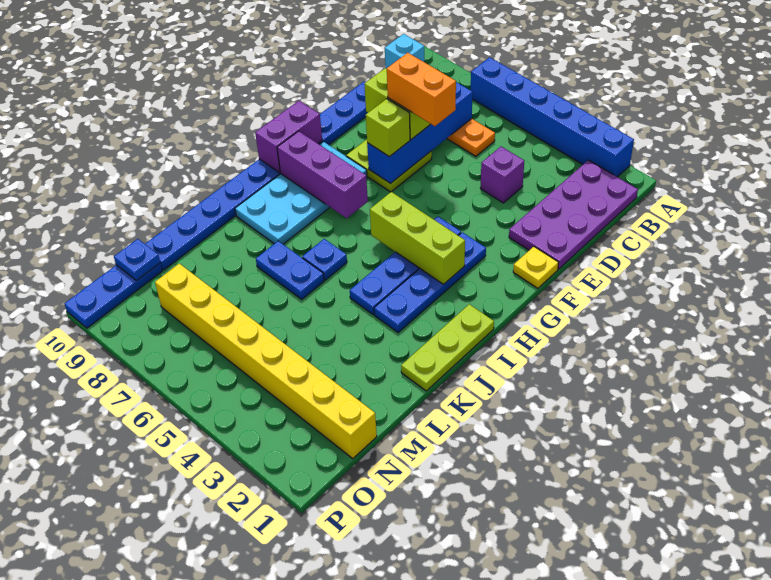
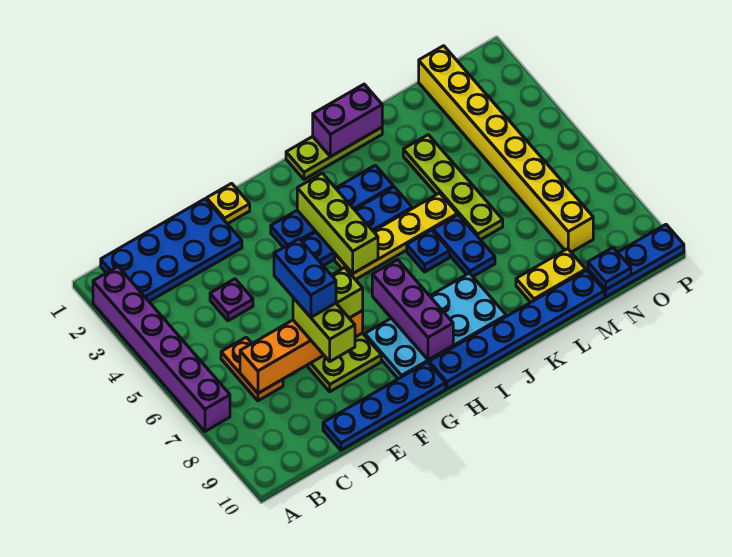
blue 1x6 brick [471,57,634,177] -> purple 1x6 brick [93,267,230,431]
purple 2x4 plate [509,160,638,269] -> blue 2x4 plate [101,199,242,301]
cyan 1x1 brick [385,34,424,69] -> none
blue 1x4 brick [367,82,473,184] -> orange 1x4 brick [240,311,363,393]
purple 1x1 brick [480,146,524,203] -> purple 1x1 plate [210,279,253,321]
orange 1x2 brick [387,53,456,126] -> blue 1x2 brick [274,239,336,317]
purple 1x2 brick [255,101,322,173] -> purple 1x2 brick moved to [313,84,382,157]
none -> yellow 1x4 plate [335,193,457,280]
none -> lime 1x4 plate [403,135,503,240]
none -> yellow 1x2 plate [516,249,586,302]

